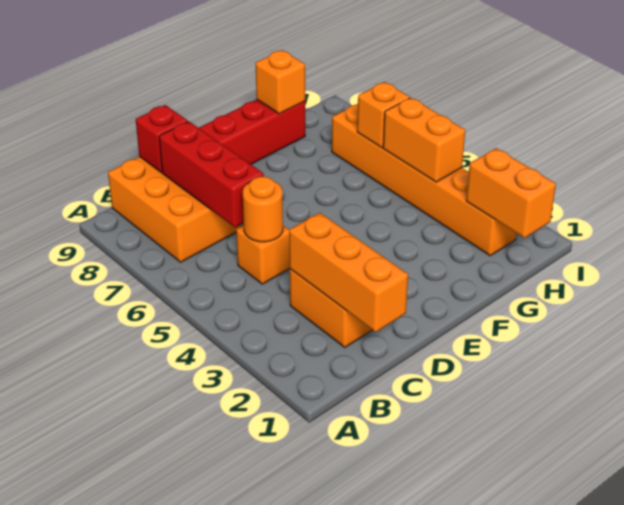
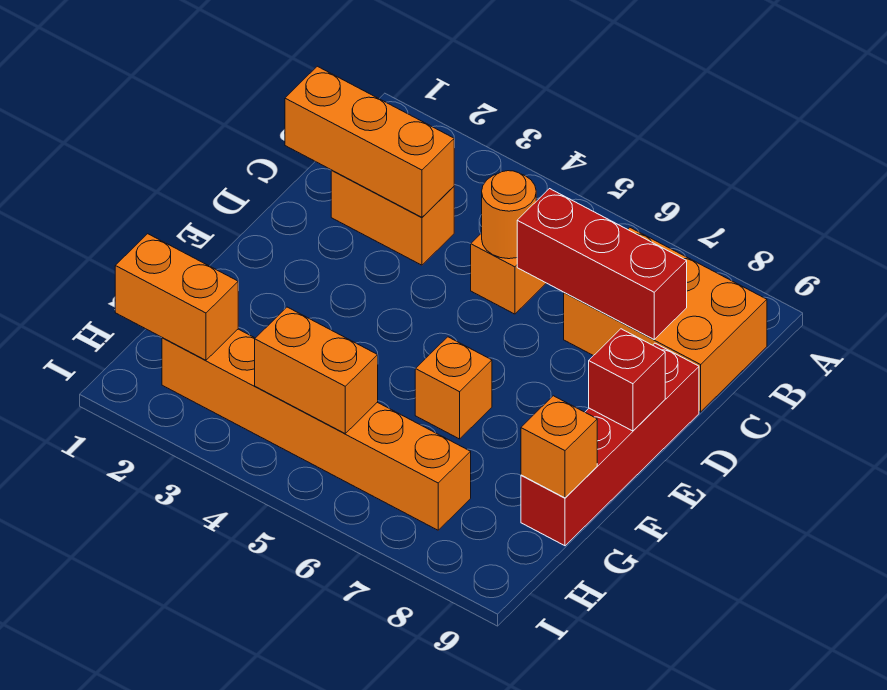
red 1x1 brick [136,105,188,172] -> red 1x1 brick moved to [589,329,665,431]
orange 1x1 brick [357,82,410,148] -> orange 1x1 brick moved to [415,337,492,439]

